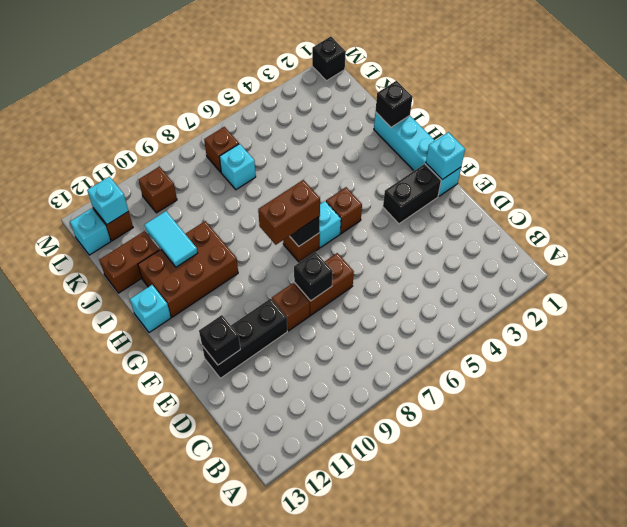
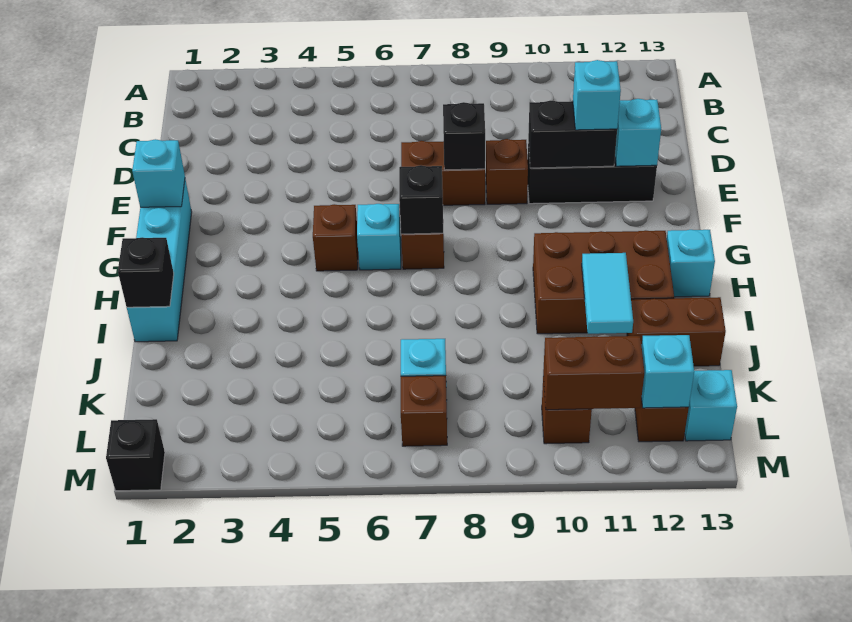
none -> cyan 1x1 brick [573,60,621,130]
black 1x1 brick [199,315,240,365] -> cyan 1x1 brick [615,99,661,166]
black 1x2 brick [383,164,441,224] -> black 1x2 brick moved to [528,101,617,168]
brown 1x2 brick [258,180,320,245] -> brown 1x2 brick moved to [543,336,644,410]

